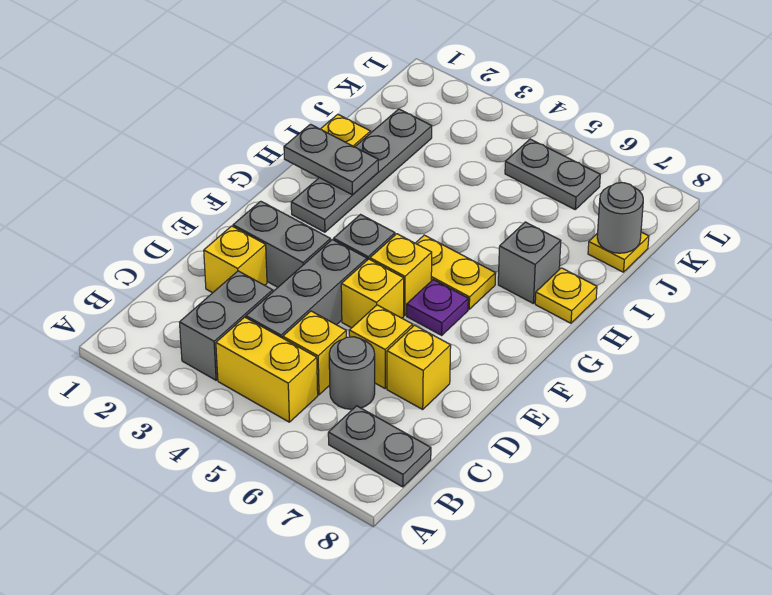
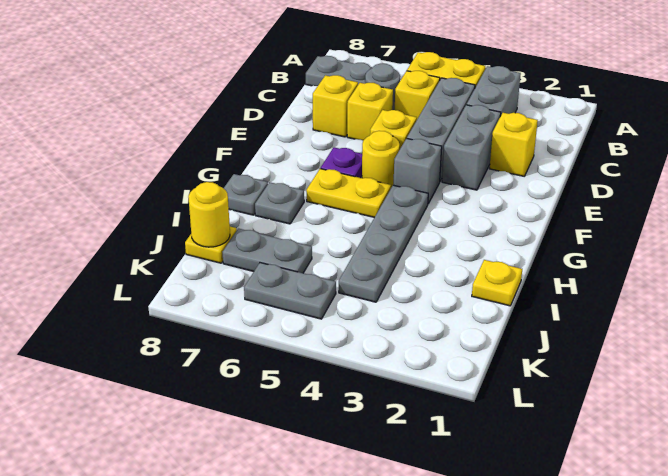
grey 1x2 brick [233,201,331,287] -> grey 1x2 brick turned to [442,105,501,190]
yellow 1x1 brick [370,234,432,315] -> yellow 1x1 round brick [362,131,400,188]
grey 1x4 plate [291,109,432,232] -> grey 1x4 plate moved to [339,185,428,302]
grey 1x2 plate [284,124,378,195] -> grey 1x2 plate moved to [223,229,312,273]
grey 1x1 brick [498,222,561,304] -> grey 1x1 plate [255,182,304,224]
yellow 1x1 plate [535,268,597,323] -> grey 1x1 plate [224,174,268,215]
grey 1x1 round brick [597,183,643,253] -> yellow 1x1 round brick [188,182,230,247]

